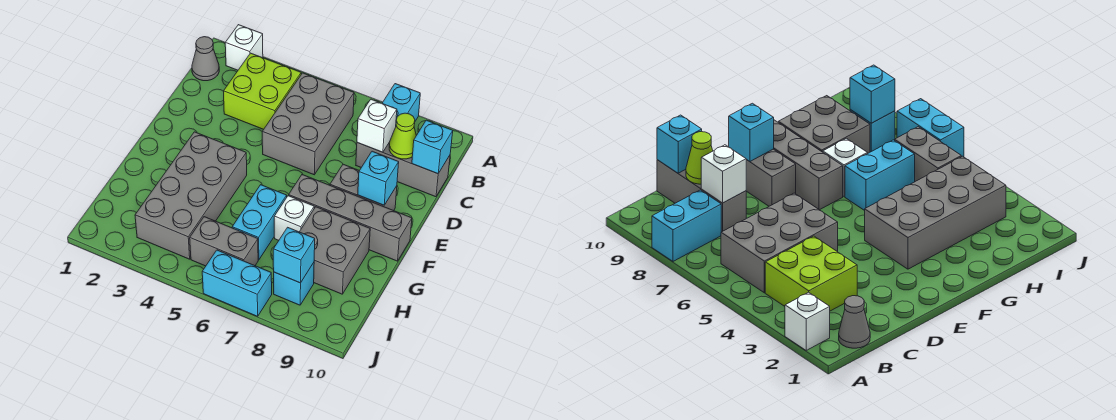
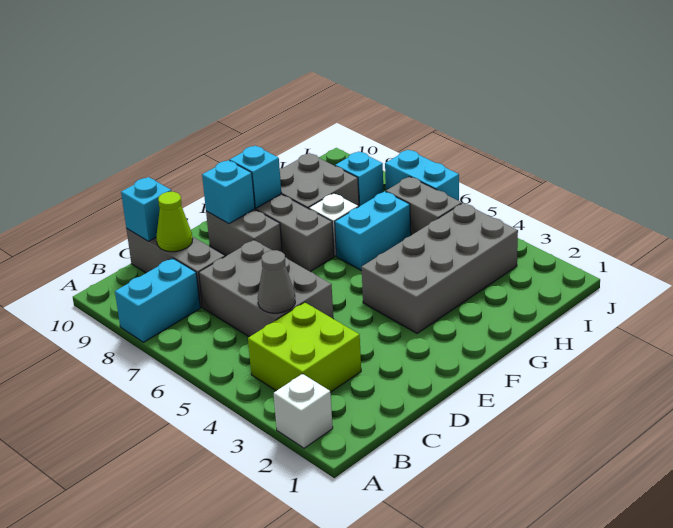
grey 1x1 cone [192,37,219,81] -> grey 1x1 cone moved to [258,250,295,313]
grey 2x3 brick [262,73,354,175] -> grey 2x3 brick turned to [199,240,333,337]
white 1x1 brick [357,99,397,152] -> none
cyan 1x1 brick [273,227,315,283] -> cyan 1x1 brick moved to [230,146,281,208]

